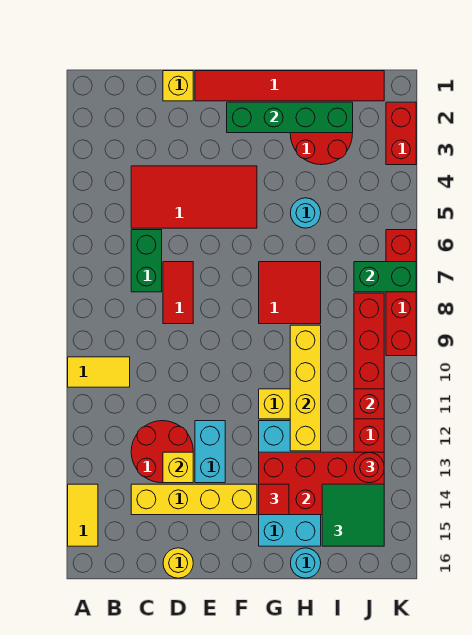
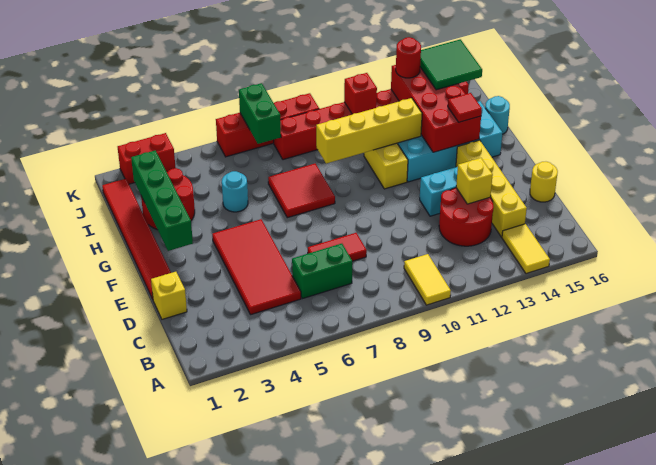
yellow 1x2 tile [68,484,98,546] -> yellow 1x2 tile turned to [502,224,550,274]

